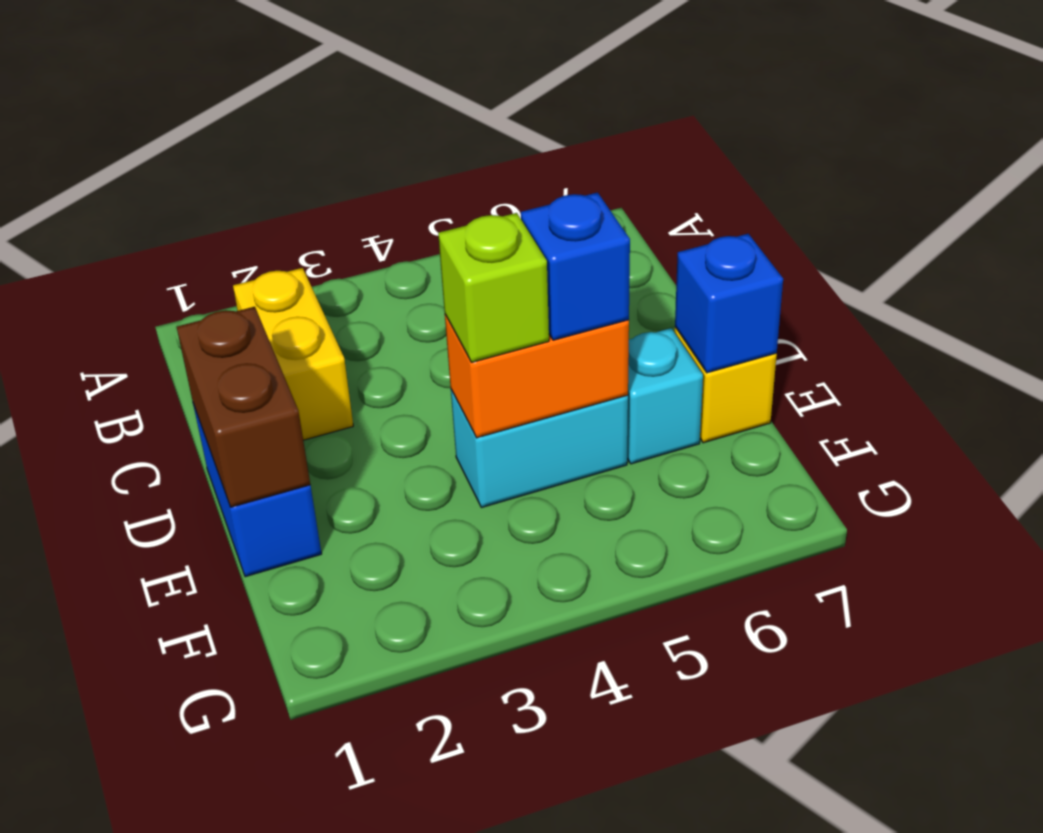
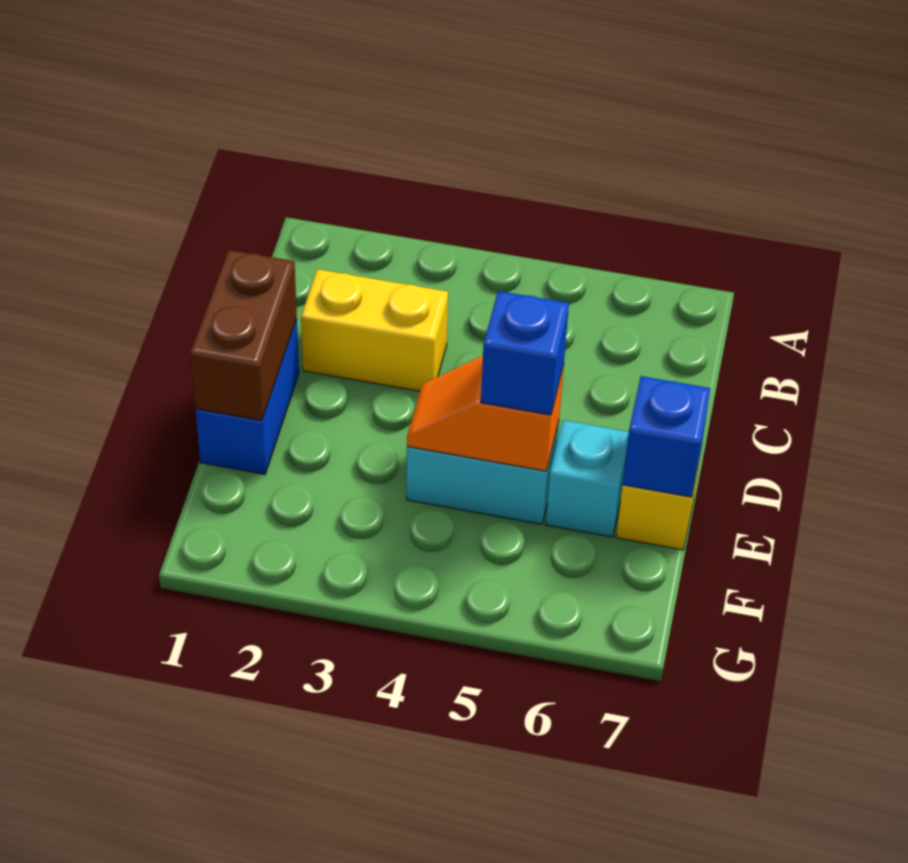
yellow 1x2 brick [233,268,353,440] -> yellow 1x2 brick turned to [301,269,448,391]
orange 1x2 brick [445,315,629,438] -> orange 1x2 slope [407,356,564,471]
lime 1x1 brick [438,213,549,362] -> none

